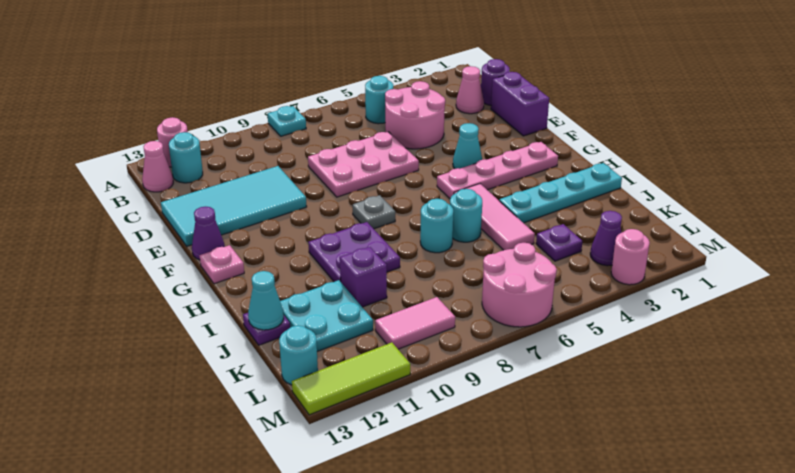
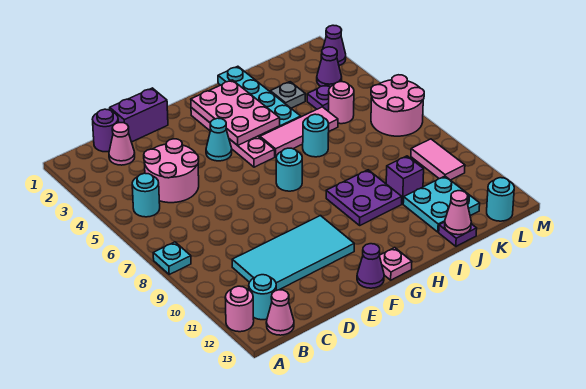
pink 2x3 plate [308,132,419,197] -> pink 2x3 plate moved to [191,80,280,145]
cyan 2x4 tile [161,166,307,246] -> cyan 2x4 tile turned to [232,216,354,290]
grey 1x1 plate [353,195,395,229] -> grey 1x1 plate moved to [270,82,305,108]
cyan 1x1 round brick [420,199,453,253] -> cyan 1x1 round brick moved to [276,148,302,191]
cyan 1x1 cone [248,271,284,330] -> pink 1x1 cone [445,191,471,235]
none -> purple 1x1 cone [321,25,346,65]
pink 1x1 round brick [611,229,650,285] -> pink 1x1 round brick moved to [328,82,354,124]
lime 1x3 tile [292,342,410,415] -> none

